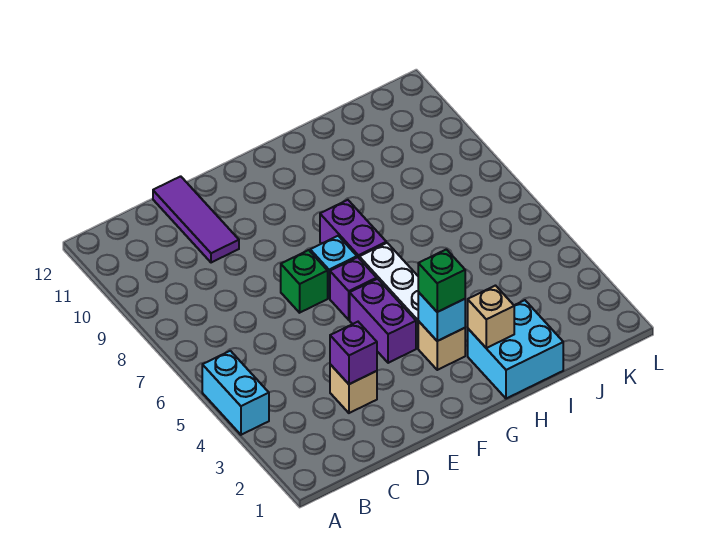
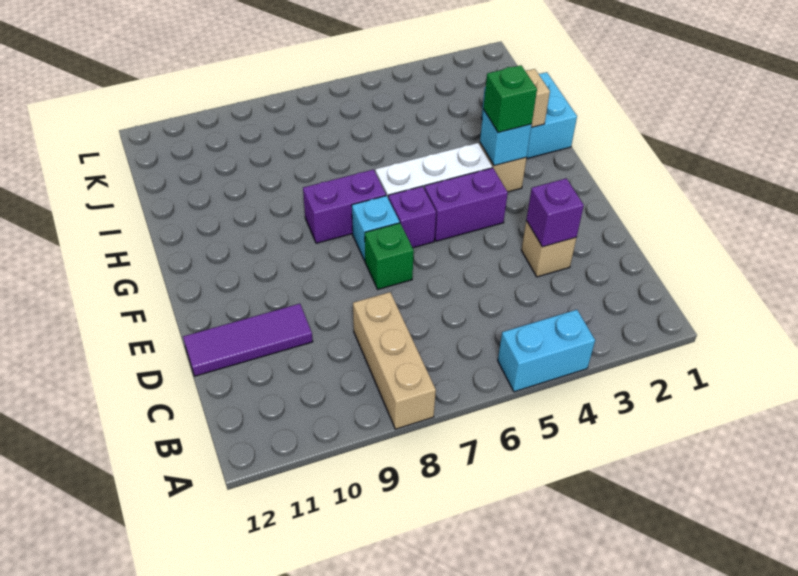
none -> tan 1x3 brick [353,292,436,429]

